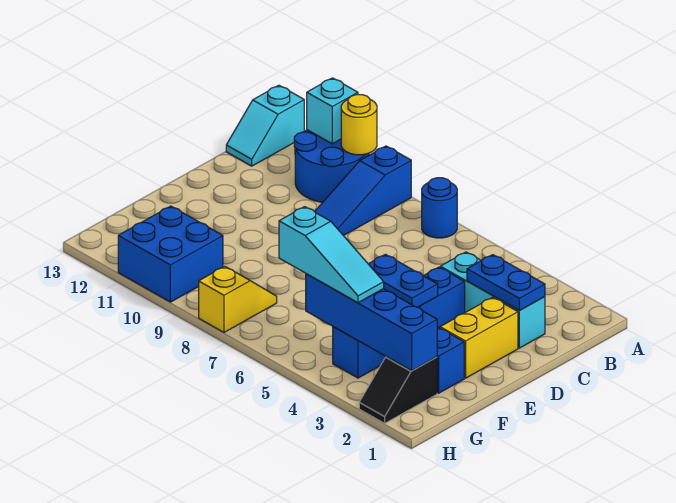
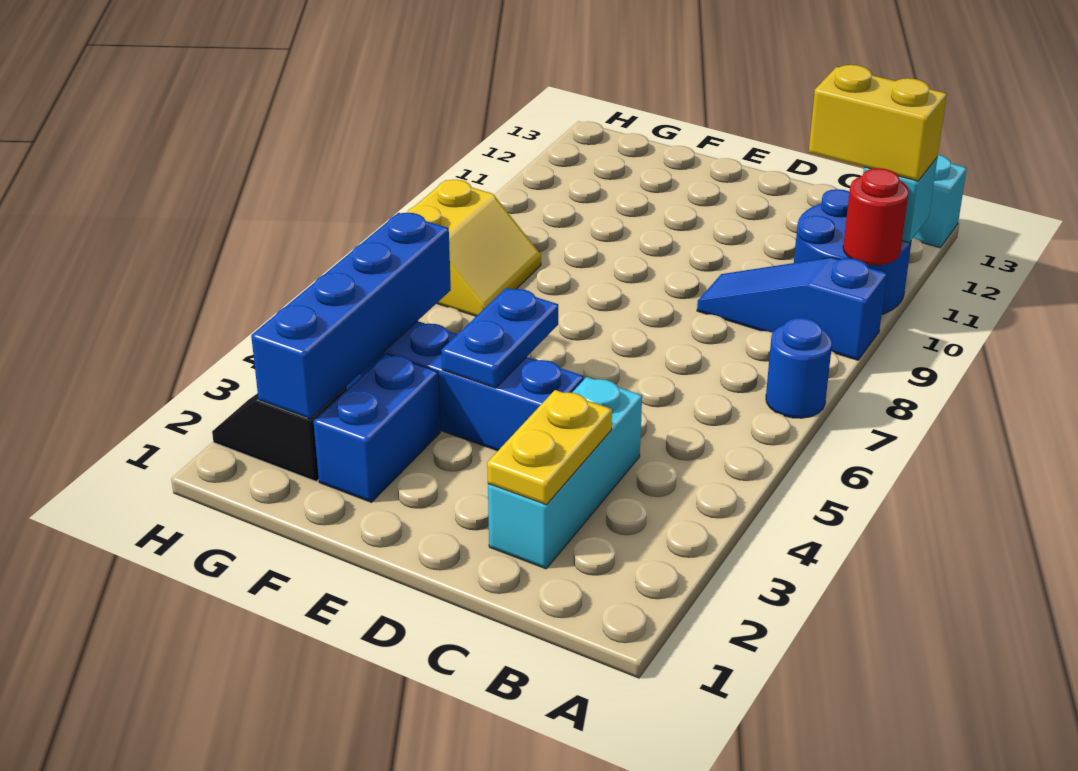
yellow 1x1 round brick [341,95,377,155] -> red 1x1 round brick [843,168,909,265]
blue 1x2 plate [467,255,545,310] -> yellow 1x2 plate [487,390,612,505]
yellow 1x2 brick [440,297,518,378] -> yellow 1x2 brick moved to [809,65,947,181]
cyan 1x3 slope [279,207,384,303] -> none
yellow 1x2 slope [199,266,277,332] -> yellow 2x2 slope [407,180,541,316]
blue 2x2 brick [118,206,223,302] -> none

